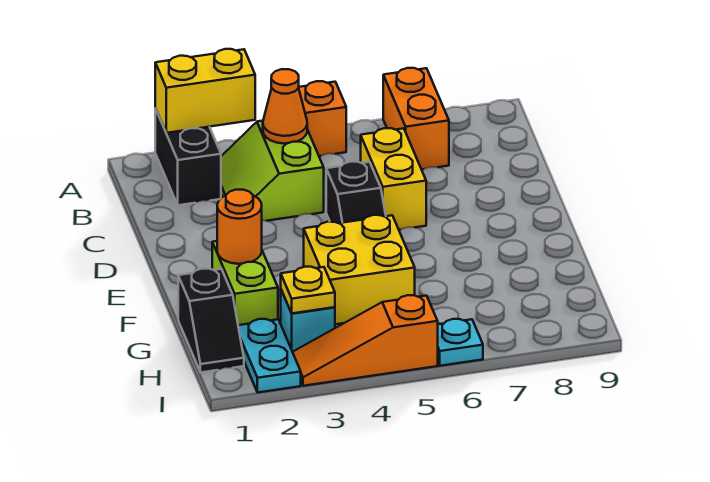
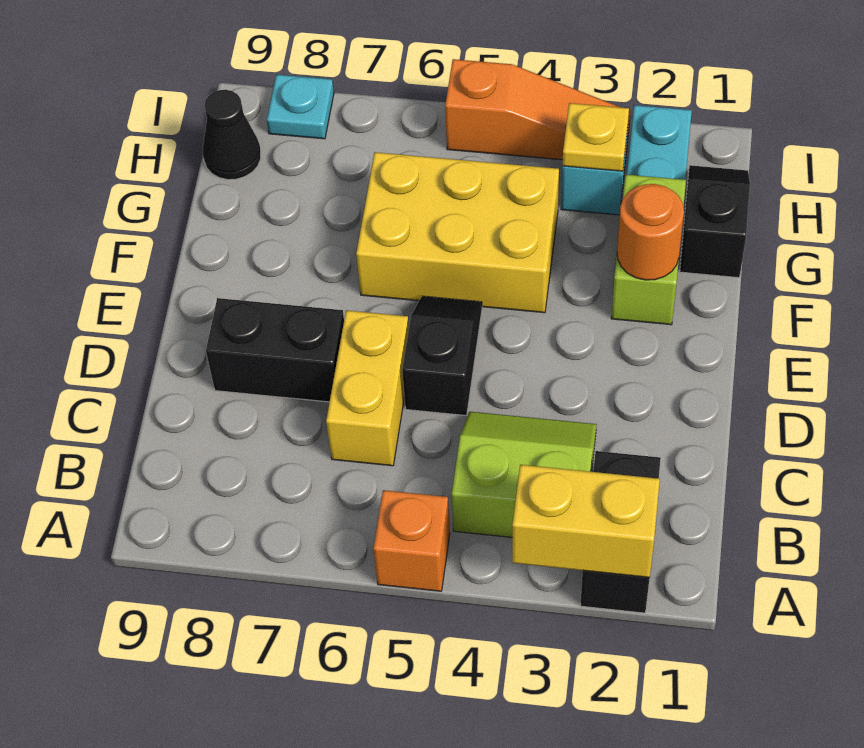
orange 1x2 brick [383,68,449,170] -> none
lime 2x2 slope [221,121,324,221] -> lime 2x2 slope turned to [452,412,597,537]
orange 1x1 cone [263,69,307,144] -> none
none -> black 1x2 brick [206,298,344,402]
yellow 2x2 brick [304,215,415,324] -> yellow 2x3 brick [356,152,559,313]
none -> black 1x1 cone [203,90,261,180]
cyan 1x1 plate [438,319,483,366] -> cyan 1x1 plate moved to [267,75,334,139]

